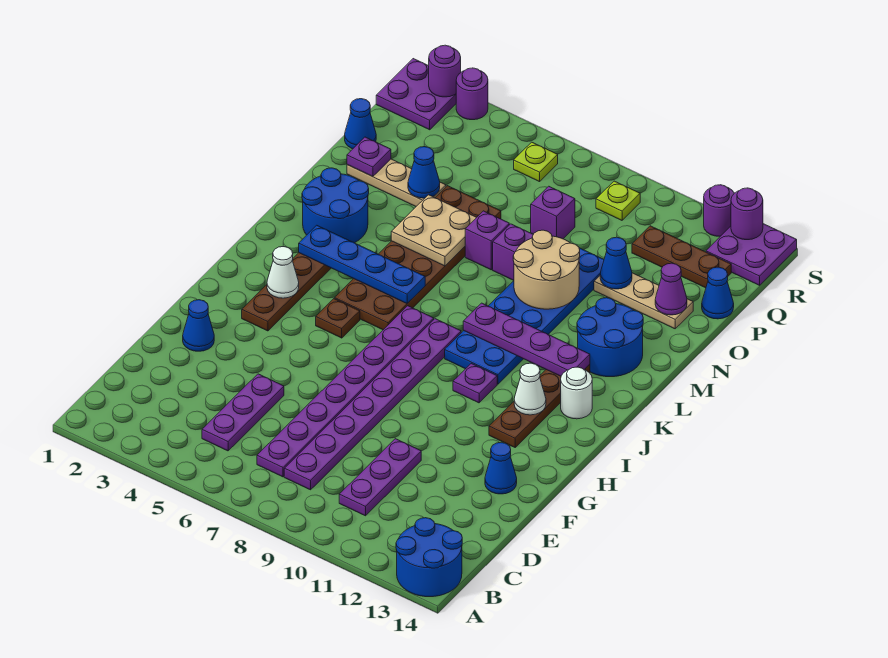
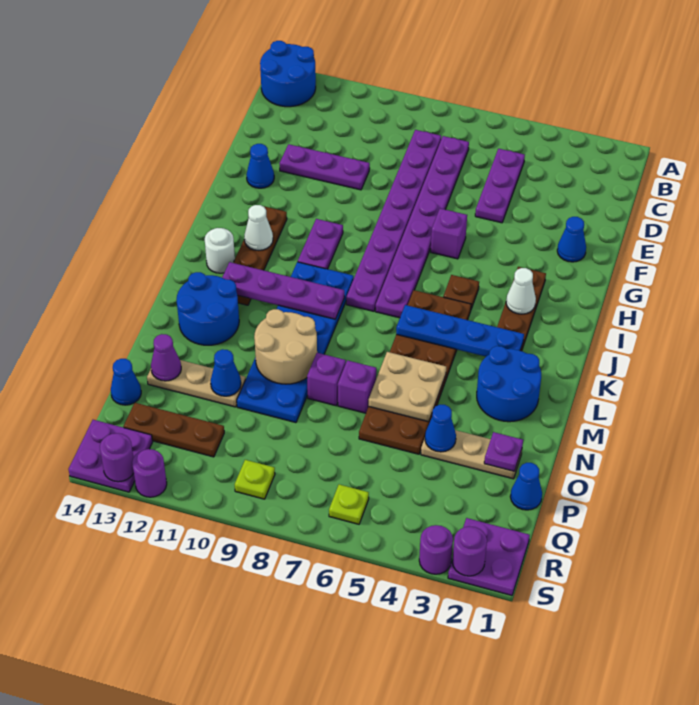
purple 1x3 plate [339,439,421,516] -> purple 1x3 plate turned to [279,144,370,190]
purple 1x1 plate [453,364,497,403] -> purple 1x2 plate [298,219,343,269]
purple 1x1 brick [531,186,575,239] -> purple 1x1 brick moved to [431,209,467,259]

